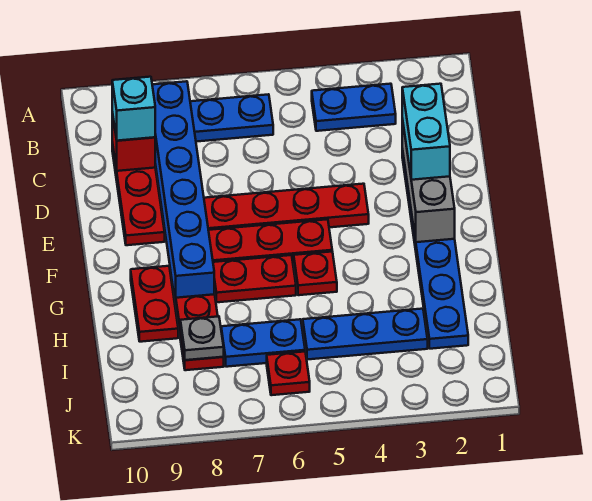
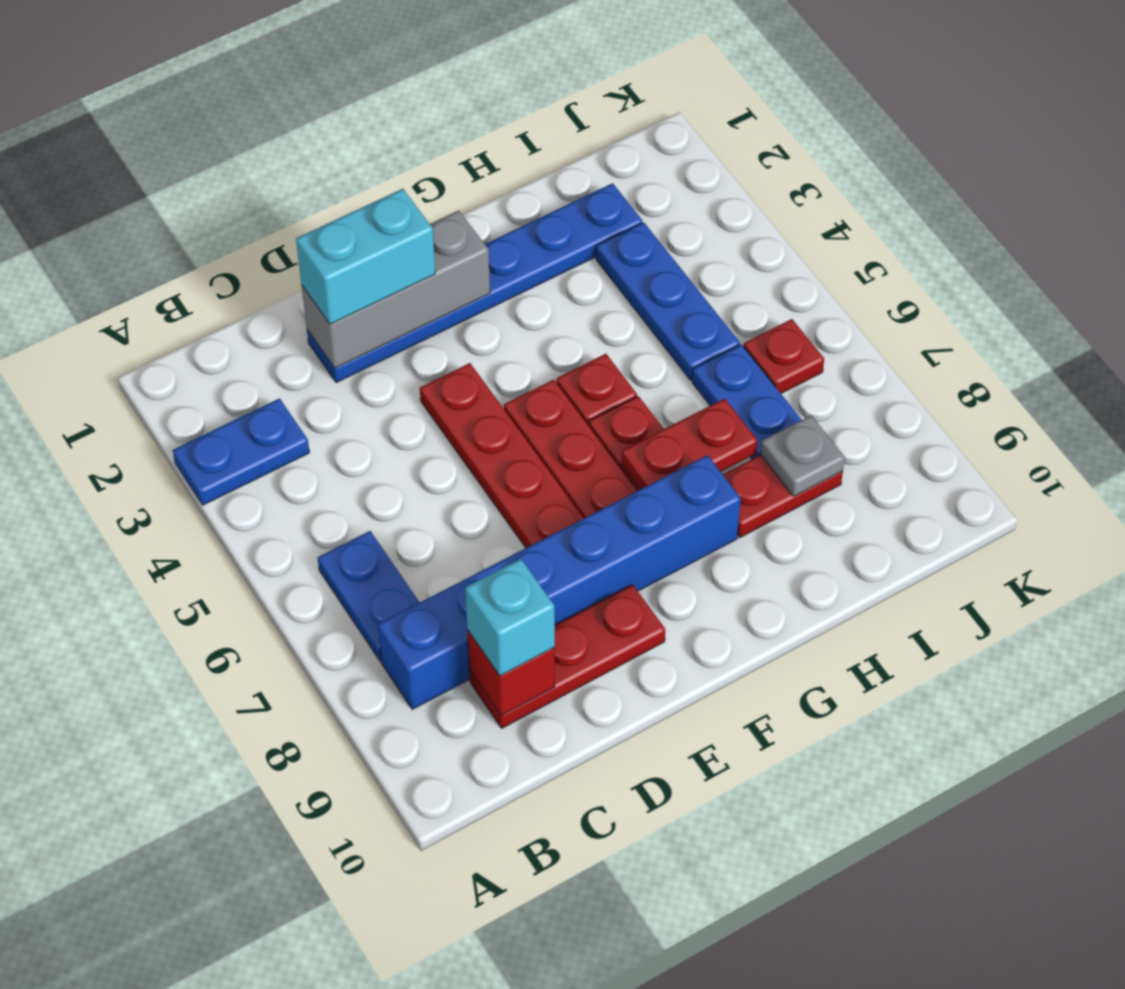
blue 1x2 plate [312,84,396,131] -> blue 1x2 plate turned to [173,399,310,505]
red 1x2 plate [131,266,178,342] -> red 1x2 plate moved to [622,399,757,489]

